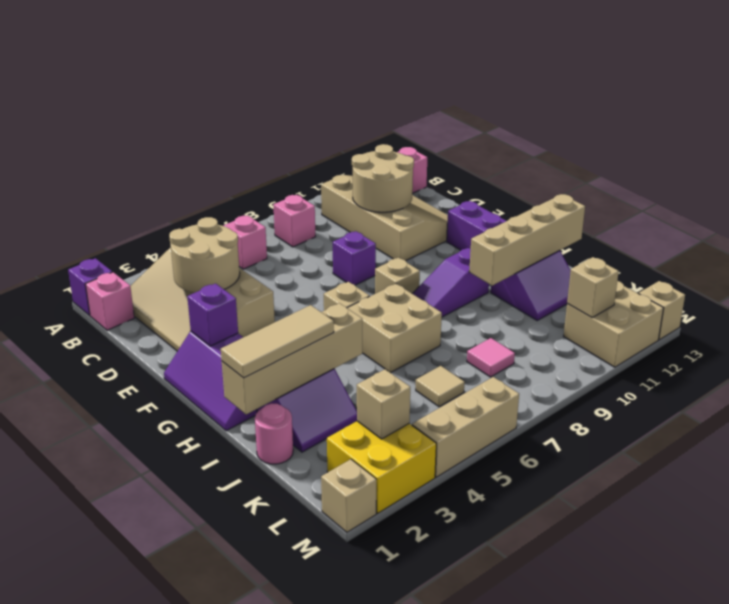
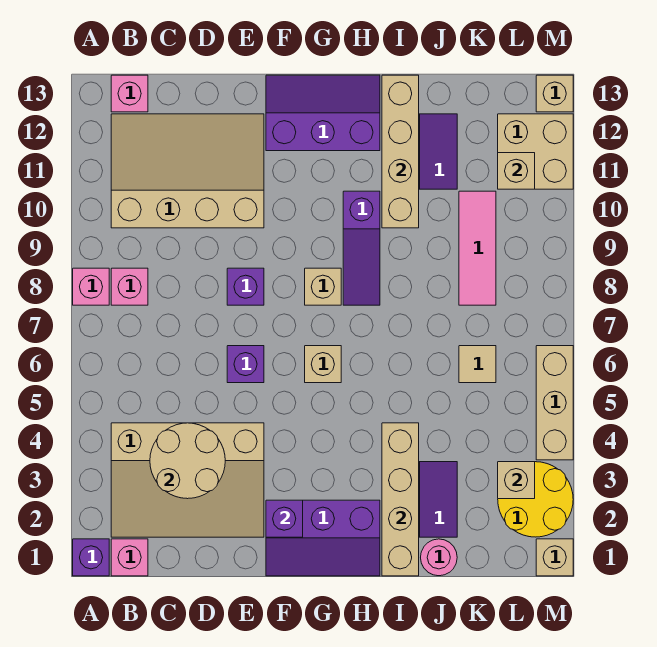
pink 1x1 brick [224,215,267,269] -> pink 1x1 brick moved to [73,268,109,305]
tan 2x2 round brick [352,144,414,212] -> none
none -> purple 1x1 brick [227,346,264,383]
tan 2x2 brick [347,284,442,373] -> none
tan 1x3 tile [221,305,334,378] -> none
pink 1x1 tile [467,338,515,377] -> pink 1x3 tile [459,191,496,305]
yellow 2x2 brick [327,421,436,513] -> yellow 2x2 round brick [498,462,573,537]

